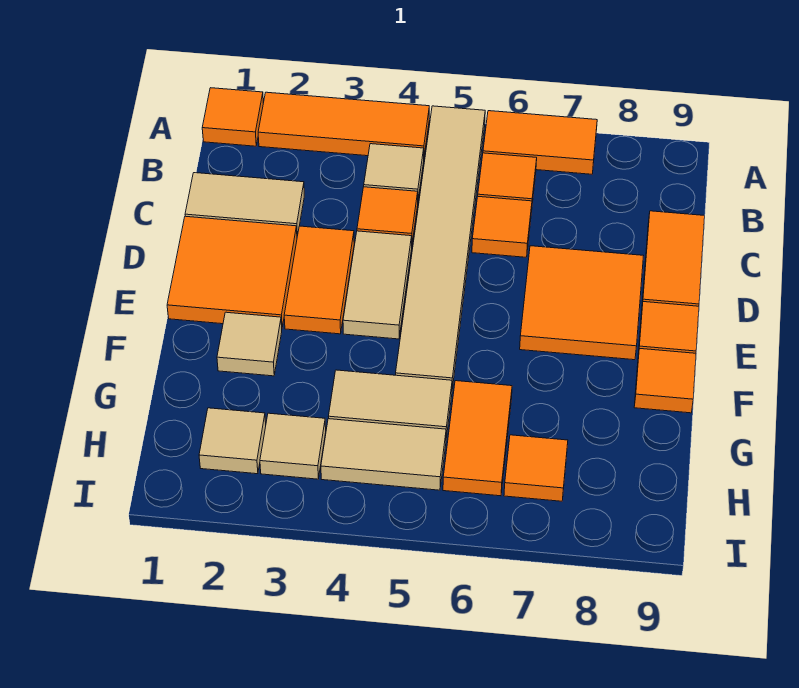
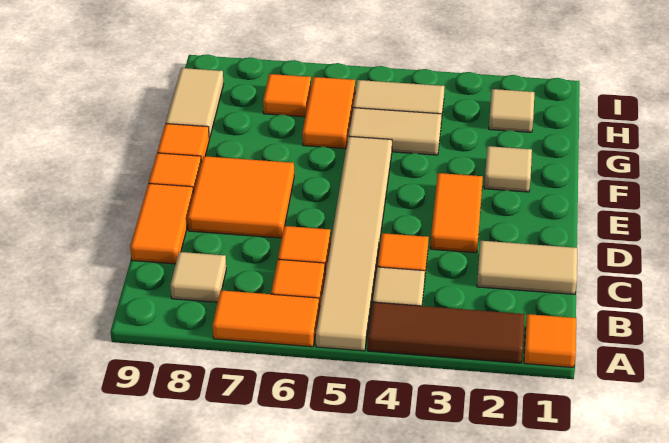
orange 1x3 tile [258,92,429,156] -> brown 1x3 tile [368,302,524,363]
orange 2x2 tile [167,216,297,327] -> none
tan 1x2 tile [343,231,412,339] -> tan 1x2 tile moved to [166,68,224,139]
tan 1x1 tile [260,413,326,479] -> tan 1x1 tile moved to [170,252,226,302]

